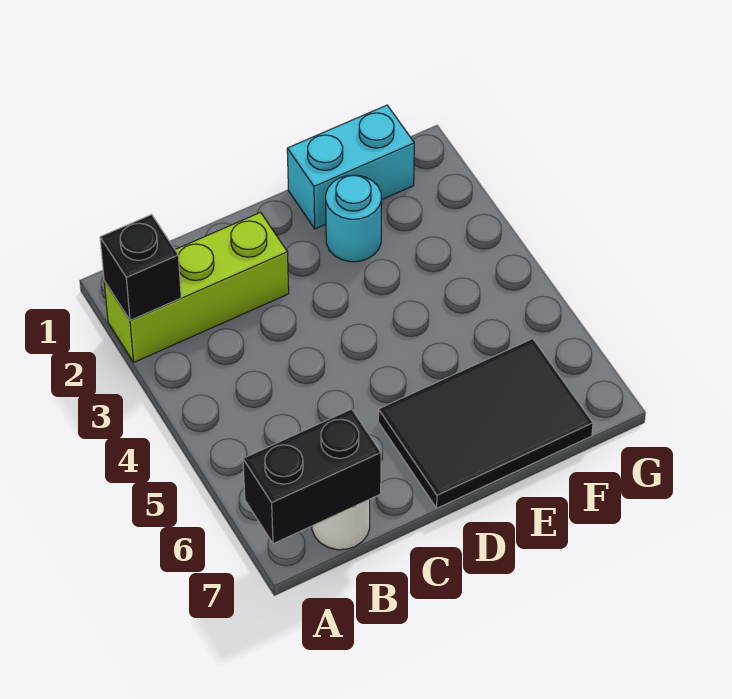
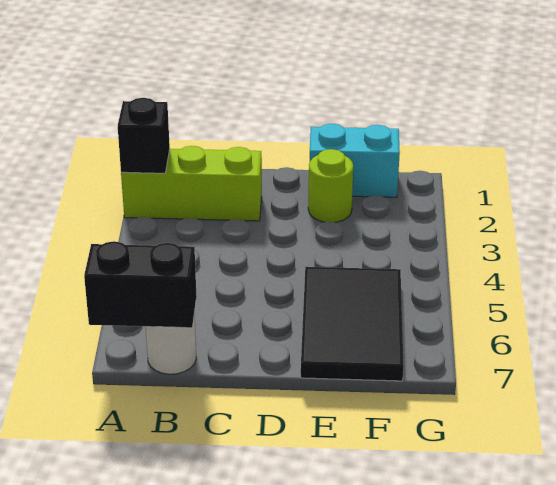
black 2x3 tile [378,339,593,508] -> black 2x3 tile turned to [301,267,404,381]
cyan 1x1 round brick [326,175,382,262] -> lime 1x1 round brick [308,149,353,222]

